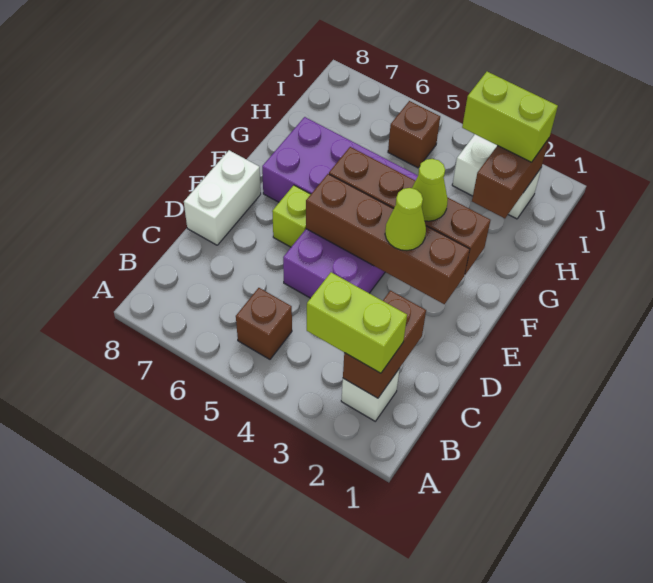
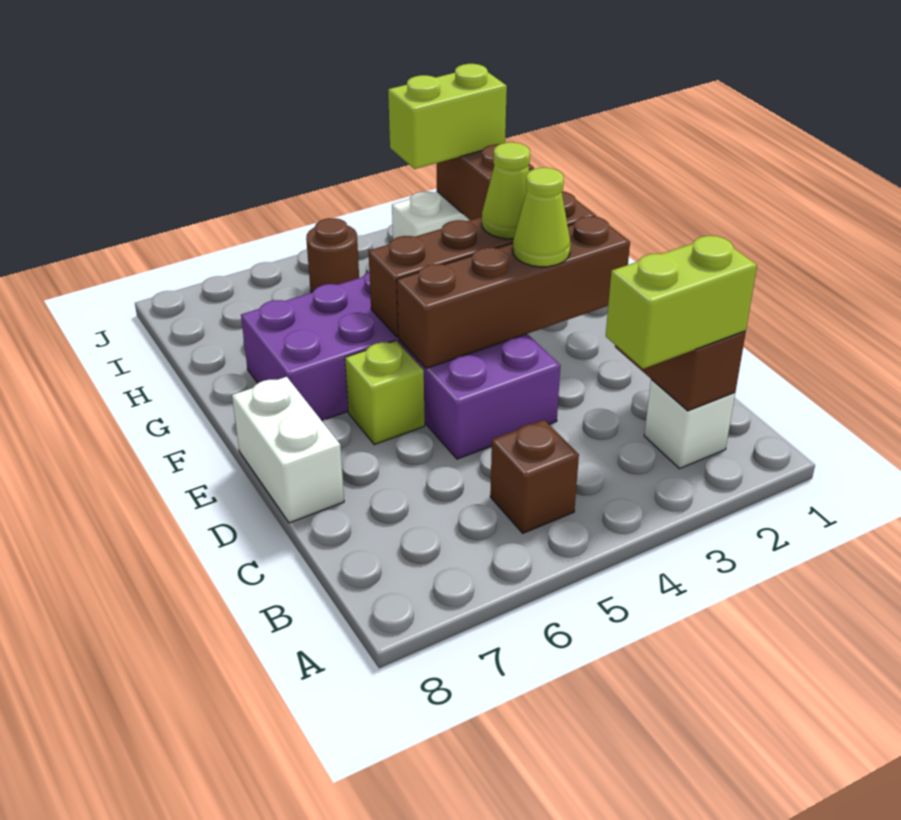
brown 1x1 brick [388,101,440,168] -> brown 1x1 round brick [306,218,359,293]

